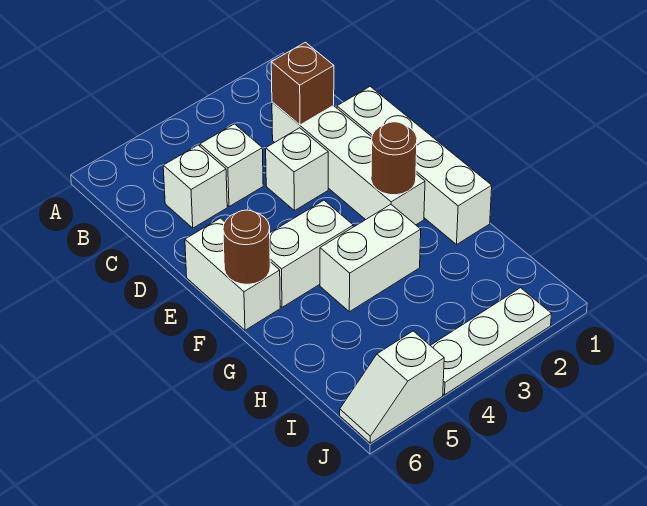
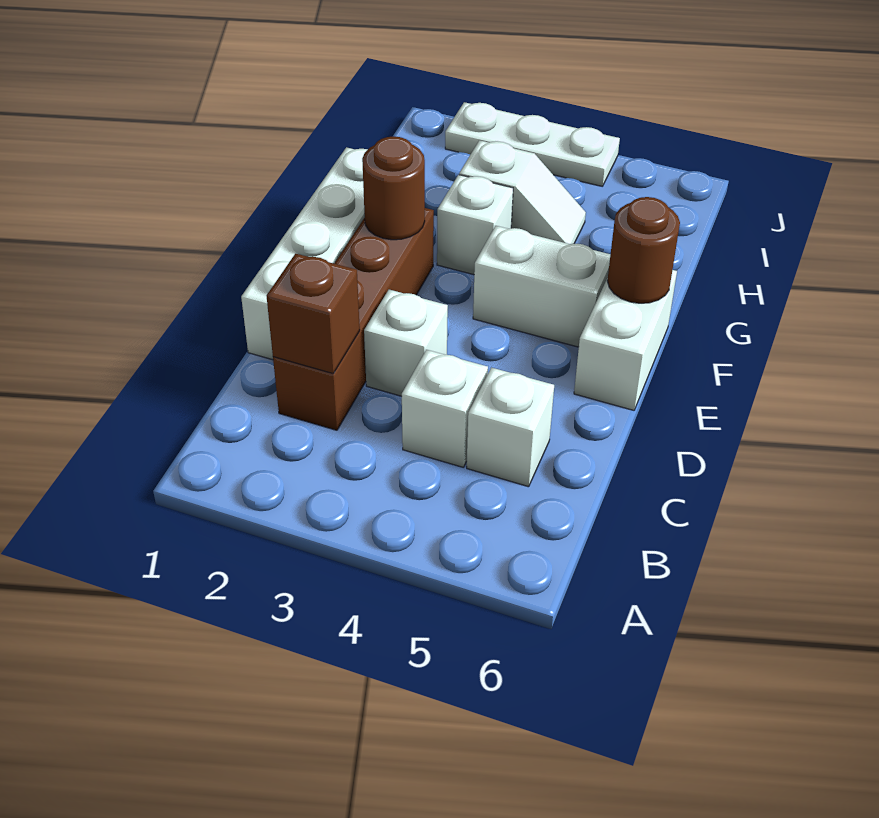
white 1x4 brick [272,102,425,225] -> brown 1x4 brick [273,208,434,430]
white 1x2 brick [320,205,421,312] -> white 1x1 brick [437,175,513,275]
white 1x2 slope [340,331,444,443] -> white 1x2 slope moved to [459,140,586,244]

